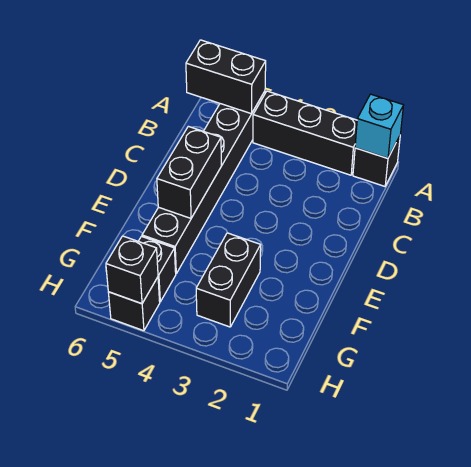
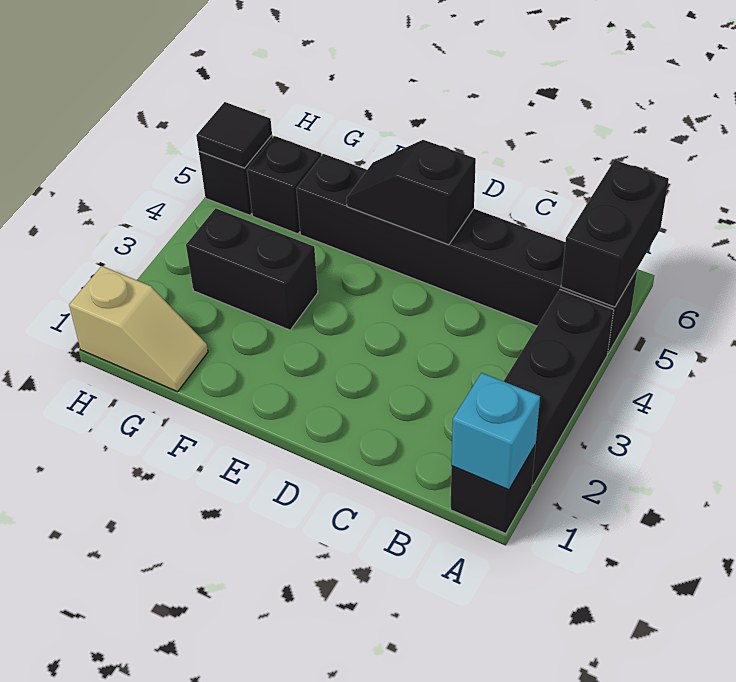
black 1x2 brick [157,126,221,218] -> black 1x2 slope [347,140,476,245]
none -> tan 1x2 slope [69,266,208,392]
black 1x1 brick [106,236,158,304] -> black 1x1 tile [196,102,272,168]

